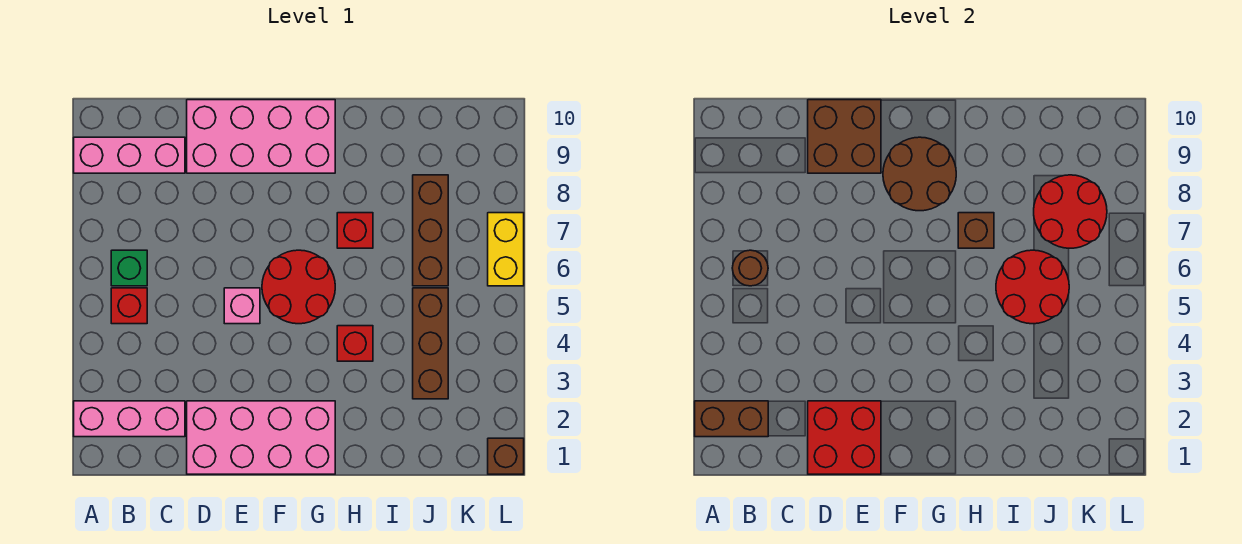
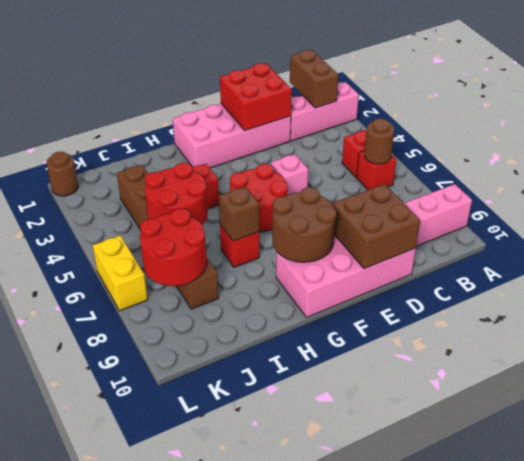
brown 1x2 brick [695,401,768,437] -> brown 1x2 brick turned to [290,50,338,108]
green 1x1 brick [111,250,147,286] -> red 1x1 brick [357,151,396,190]
brown 1x1 brick [488,438,524,474] -> brown 1x1 round brick [46,152,78,196]

